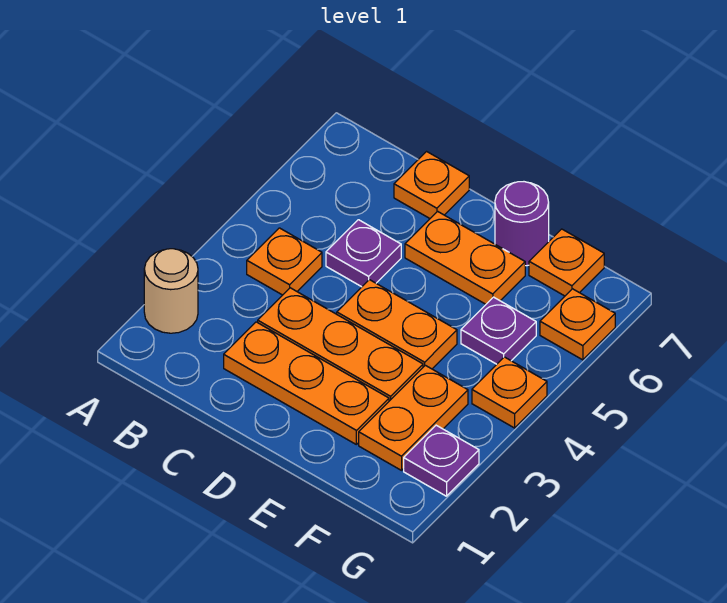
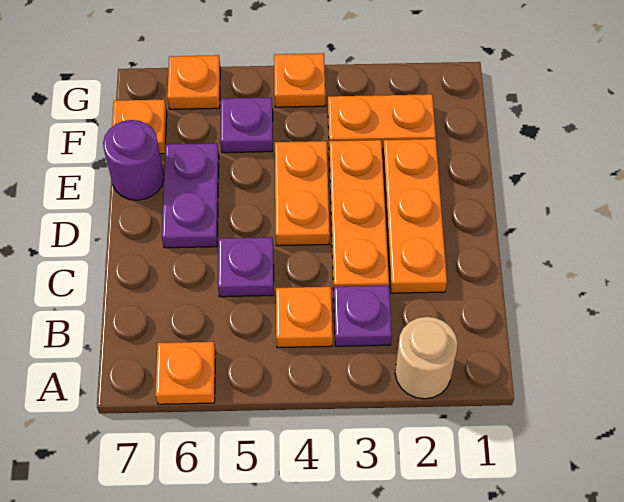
orange 1x1 plate [394,152,469,218] -> orange 1x1 plate moved to [155,342,216,404]
orange 1x2 plate [405,211,525,304] -> purple 1x2 plate [162,143,219,248]
purple 1x1 plate [404,425,479,496] -> purple 1x1 plate moved to [334,285,392,346]

